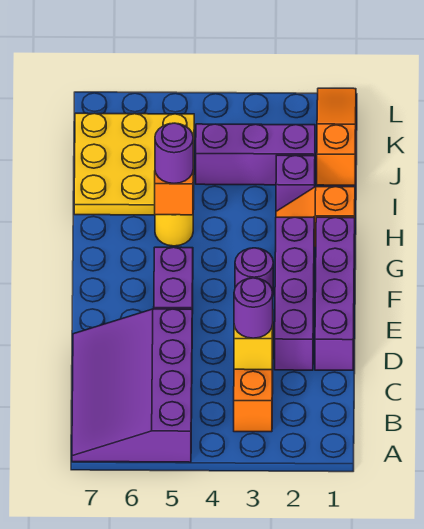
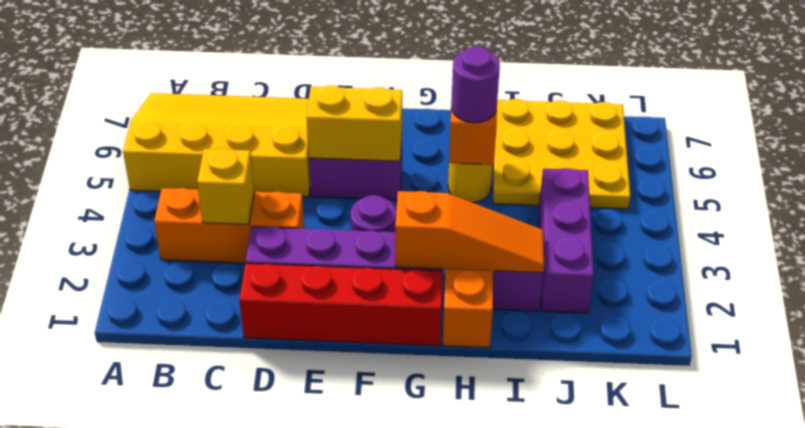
purple 3x4 slope [72,309,192,462] -> yellow 3x4 slope [123,93,310,197]
purple 1x1 round brick [234,278,273,338] -> none
purple 1x4 brick [315,217,355,370] -> red 1x4 brick [239,263,443,346]
none -> yellow 1x2 brick [307,86,402,161]
orange 1x3 slope [317,88,356,185] -> orange 1x3 slope moved to [395,191,544,273]

